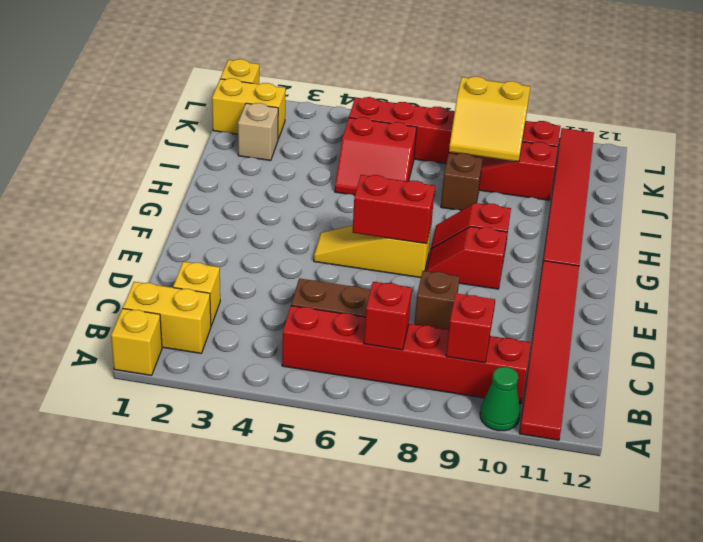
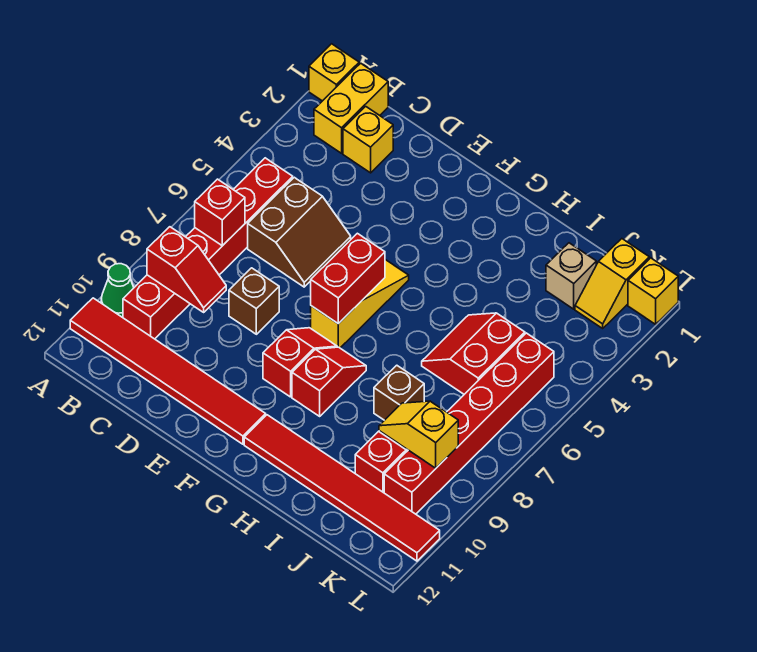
yellow 2x2 slope [449,77,530,162] -> yellow 1x2 slope [379,401,458,468]
yellow 1x2 brick [212,78,286,139] -> yellow 1x2 slope [575,239,649,328]

